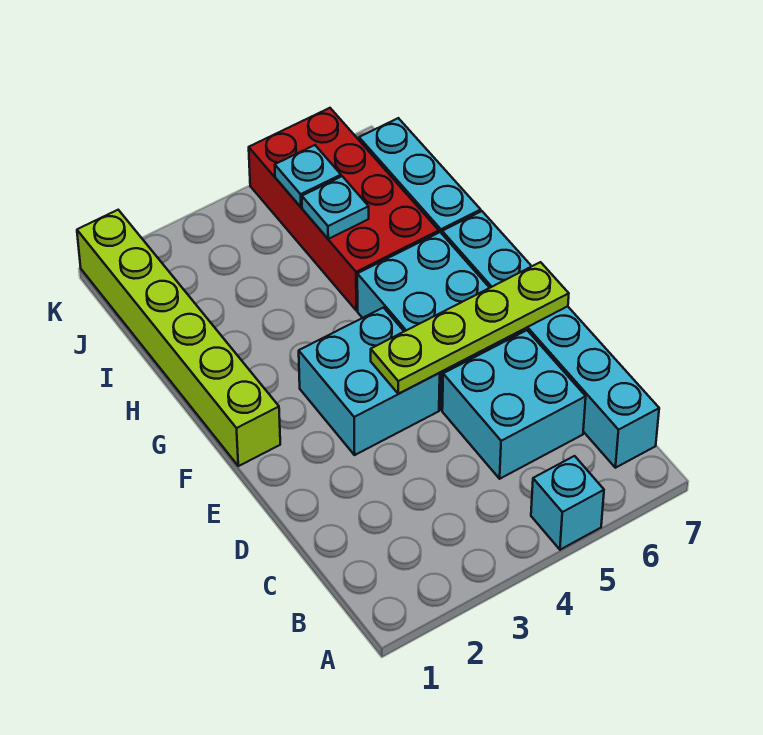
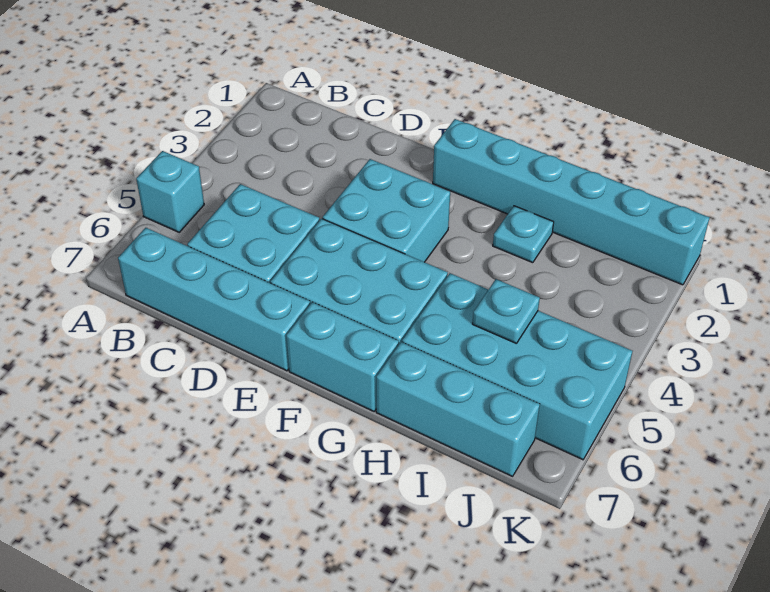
lime 1x4 plate [371,262,569,394] -> none
lime 1x6 brick [77,210,280,466] -> cyan 1x6 brick [433,119,710,285]
red 2x4 brick [249,108,439,311] -> cyan 2x4 brick [402,273,632,460]
cyan 1x1 plate [275,145,341,207] -> cyan 1x1 plate moved to [493,206,554,263]

